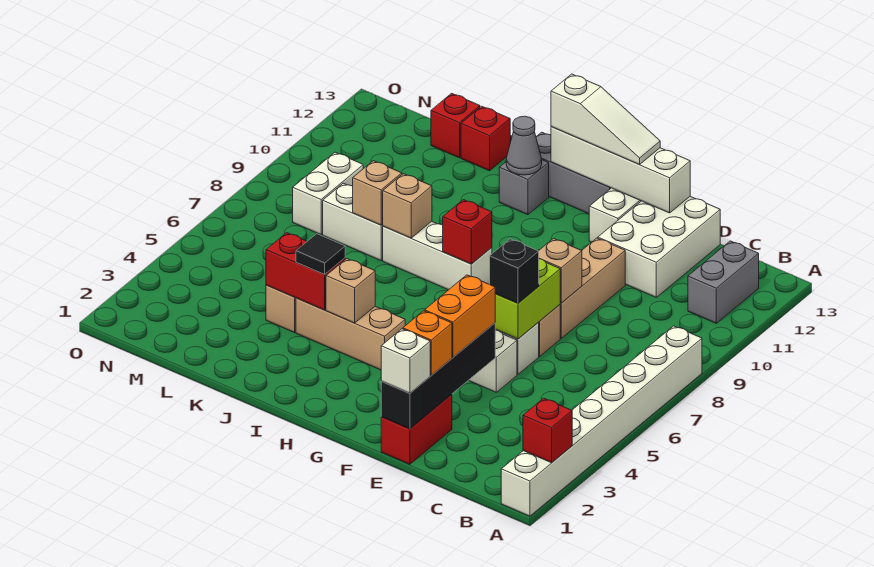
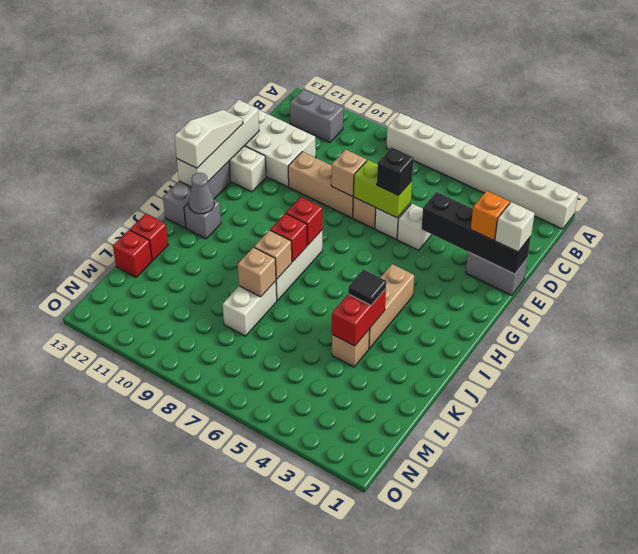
red 1x1 brick [523,398,572,463] -> red 1x1 brick moved to [270,213,307,262]
red 1x2 brick [381,394,452,464] -> grey 1x2 brick [466,252,527,295]
orange 1x2 brick [425,275,495,357] -> none
tan 1x1 brick [326,259,375,323] -> none
white 1x2 brick [293,152,363,235] -> none

